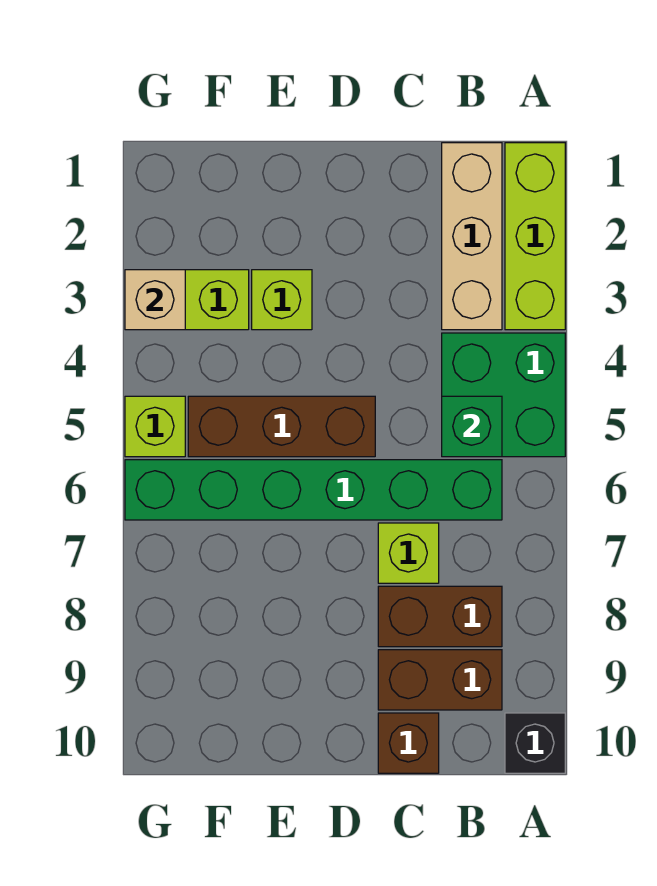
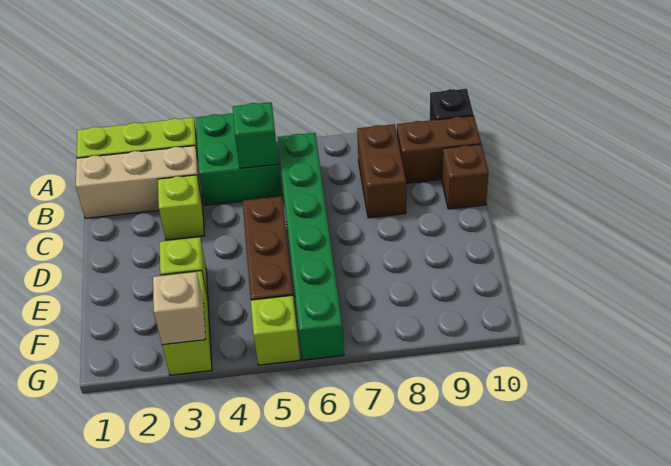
brown 1x2 brick [378,650,502,710] -> brown 1x2 brick turned to [397,116,481,183]
lime 1x1 brick [378,523,439,583] -> lime 1x1 brick moved to [158,175,204,240]

